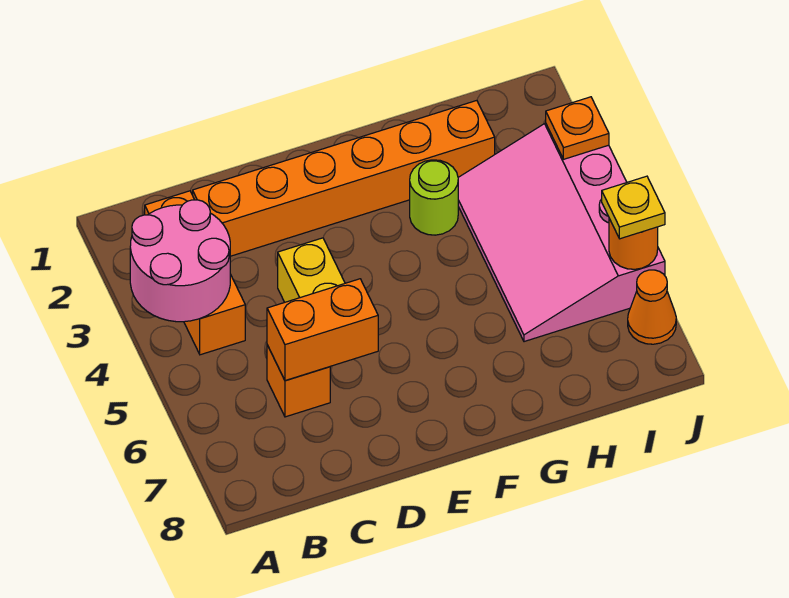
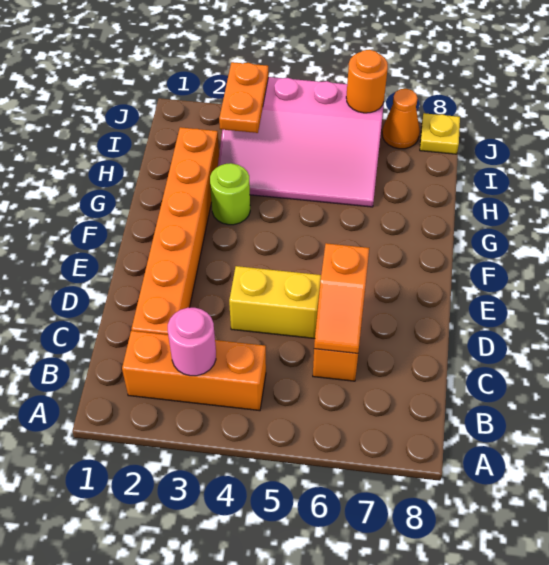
pink 2x2 round brick [130,200,230,322] -> pink 1x1 round brick [168,308,216,376]
orange 1x2 brick [267,279,378,381] -> orange 1x2 slope [314,243,369,353]
orange 1x1 plate [546,97,609,159] -> orange 1x2 plate [219,62,268,133]
yellow 1x1 plate [602,176,665,239] -> yellow 1x1 plate moved to [420,113,460,154]

